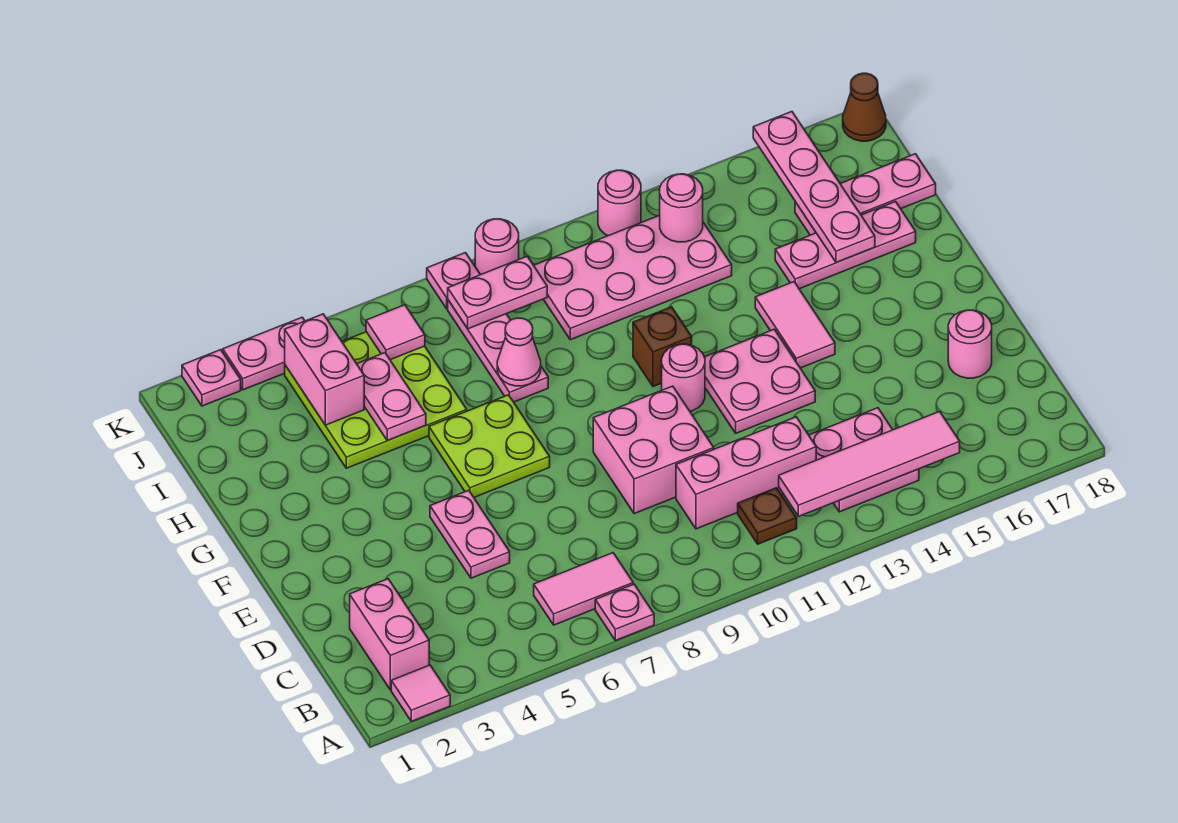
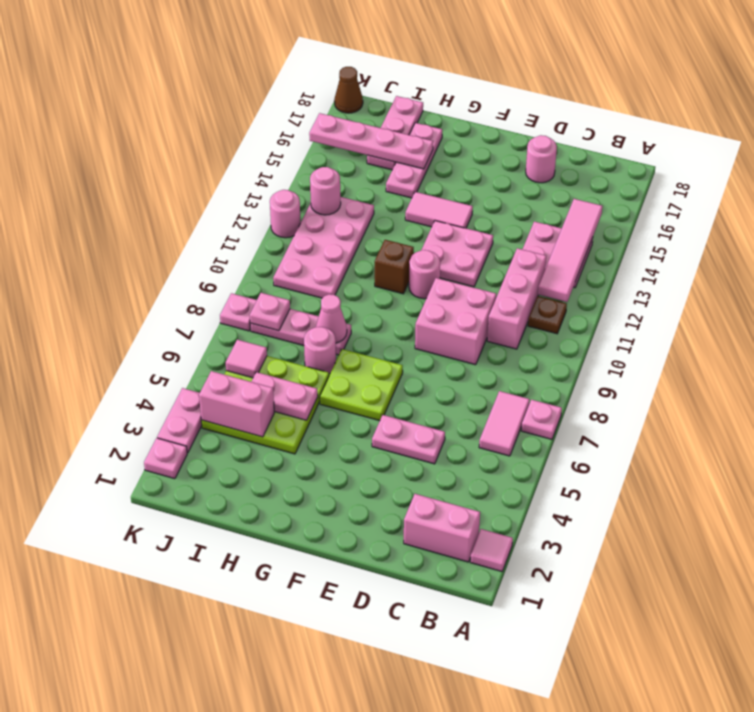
pink 1x2 plate [448,256,547,329] -> pink 1x1 plate [250,293,290,331]
pink 1x1 round brick [475,219,519,275] -> pink 1x1 round brick moved to [304,327,336,374]

